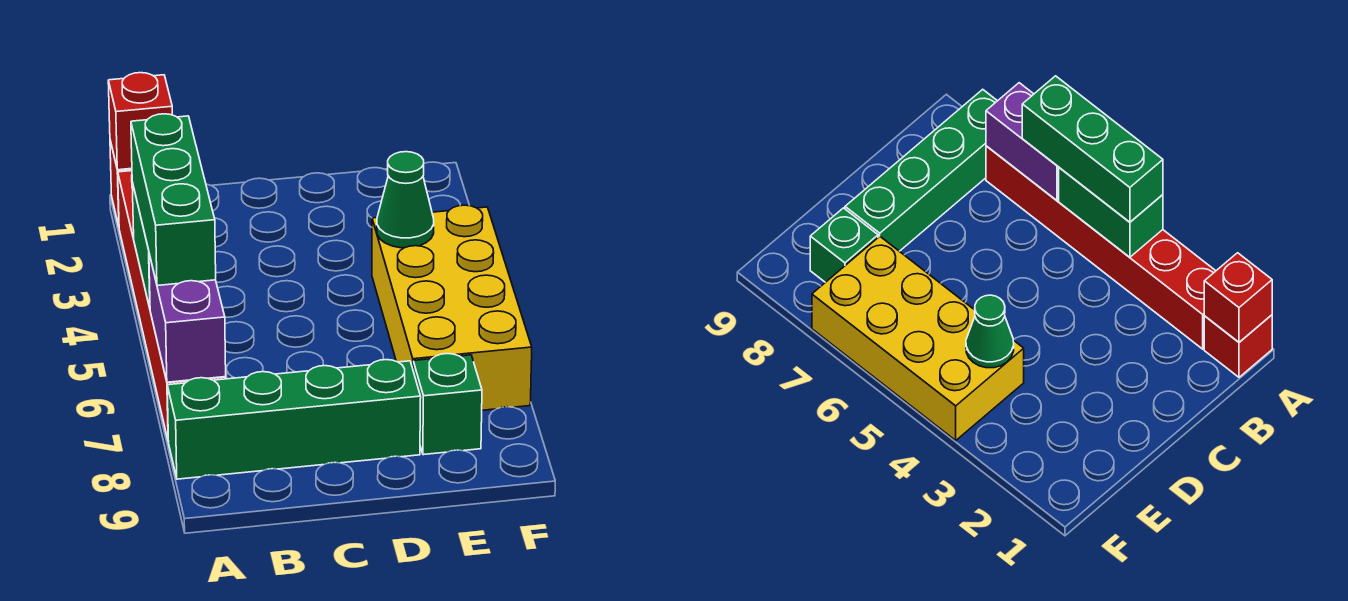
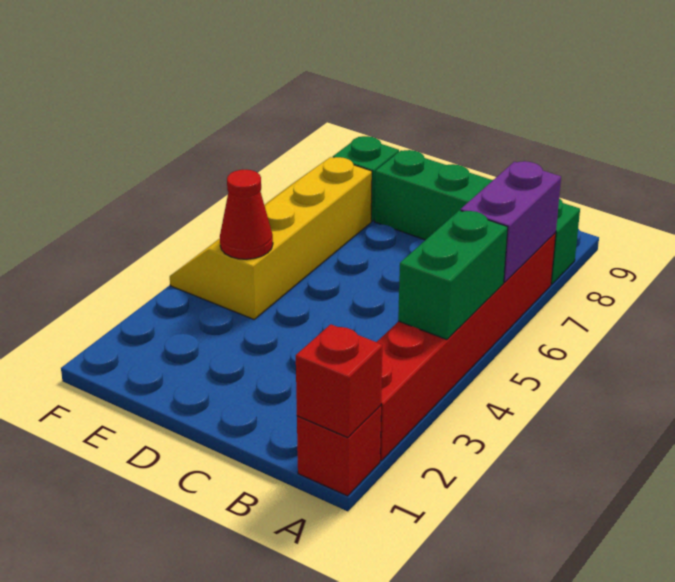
green 1x3 brick [131,114,216,286] -> none
yellow 2x4 brick [372,205,532,410] -> yellow 2x4 slope [170,157,372,319]
green 1x1 cone [377,152,434,248] -> red 1x1 cone [220,170,273,259]

